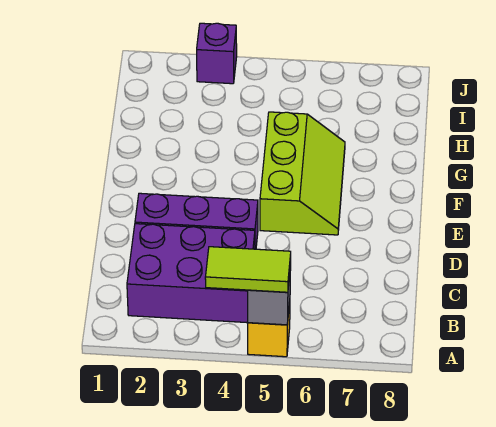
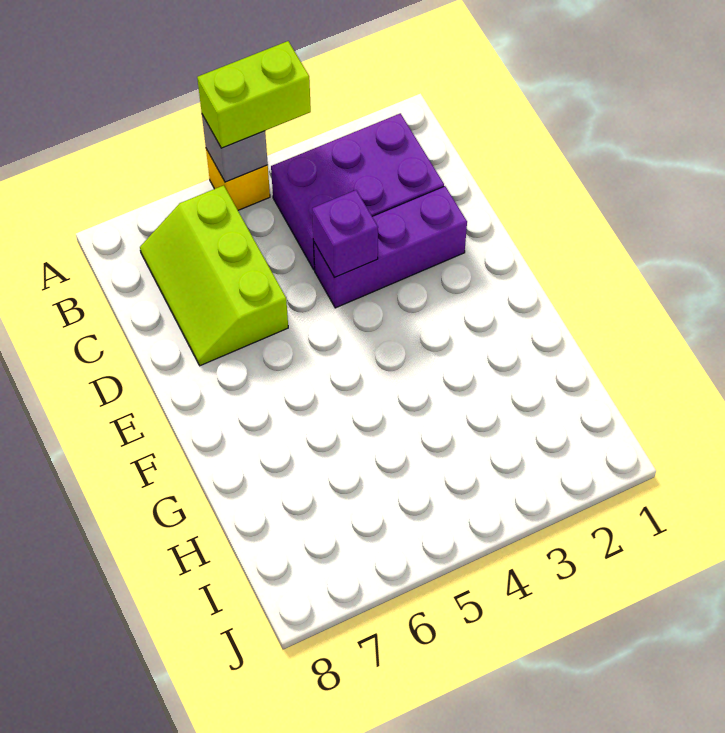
lime 1x2 tile [205,247,291,292] -> lime 1x2 brick [197,41,311,148]
lime 2x3 slope [260,112,345,235] -> lime 2x3 slope moved to [140,185,288,366]
purple 1x1 brick [197,23,237,84] -> purple 1x1 brick moved to [312,190,378,278]

